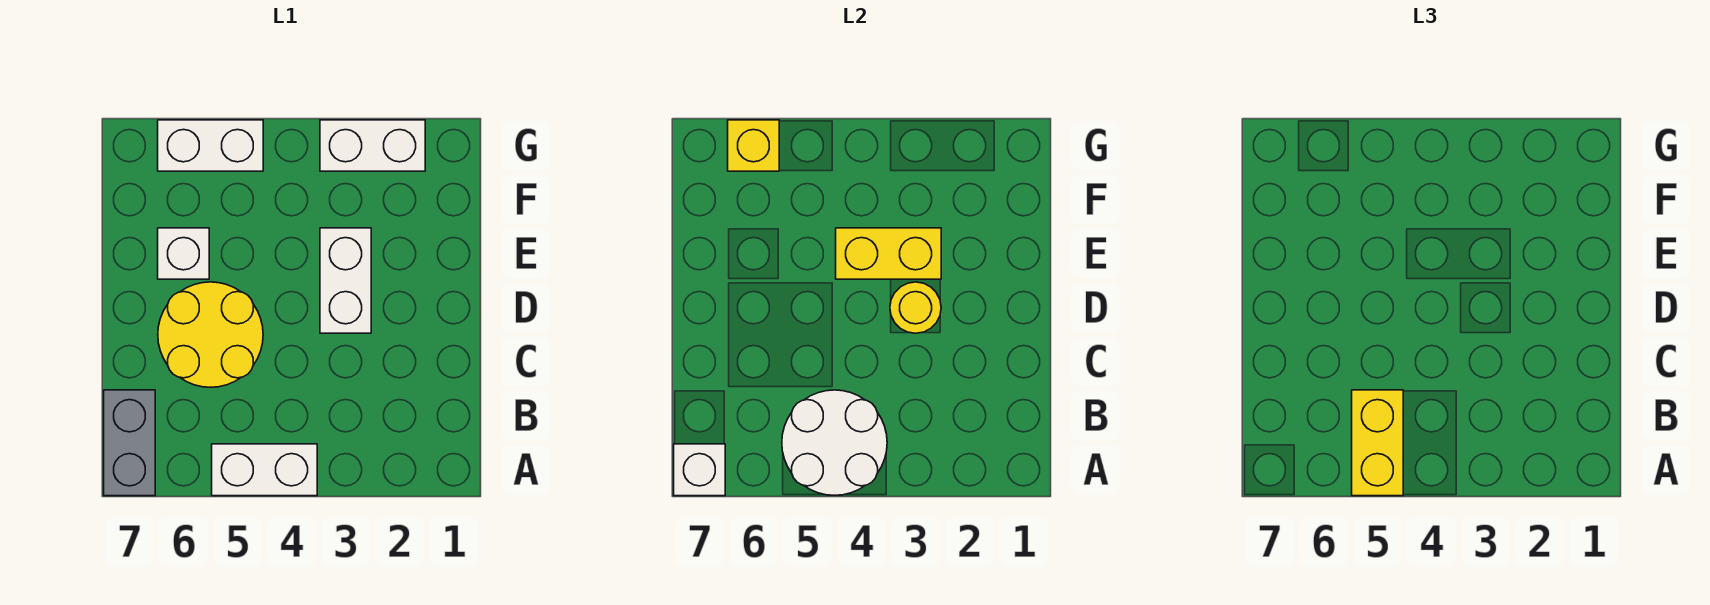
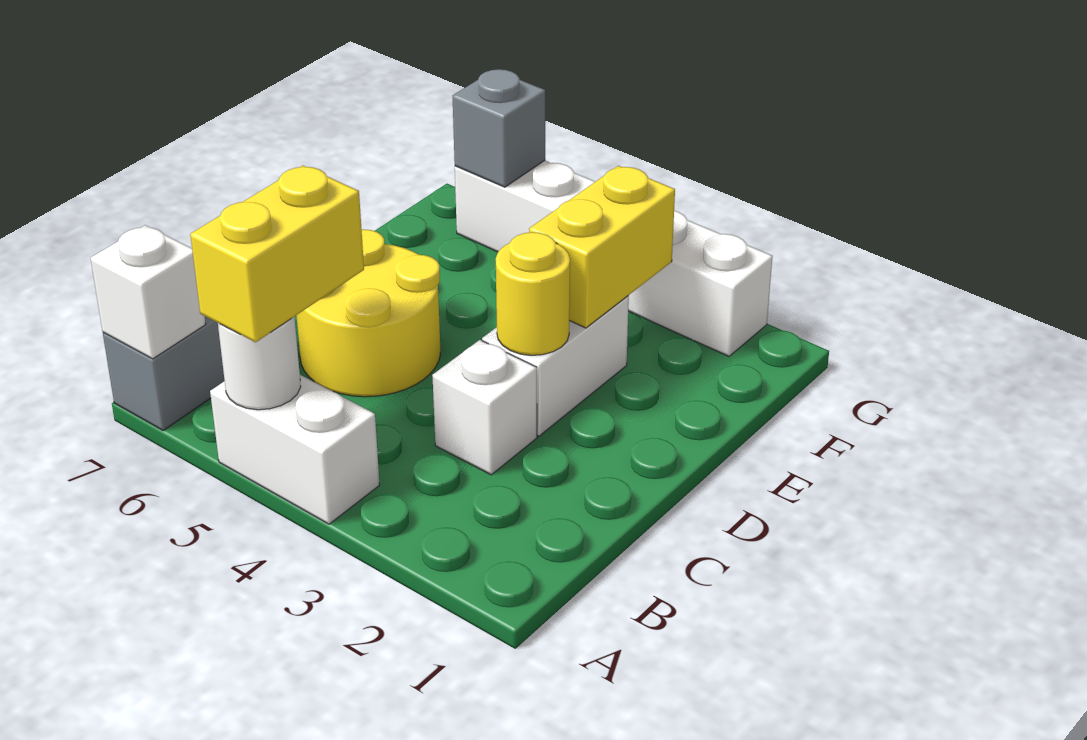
white 2x2 round brick [782,390,887,495] -> white 1x1 round brick [218,317,301,410]
yellow 1x2 brick [836,228,941,279] -> yellow 1x2 brick turned to [529,166,675,328]
white 1x1 brick [158,228,209,279] -> white 1x1 brick moved to [432,340,537,475]
yellow 1x1 brick [728,120,779,171] -> grey 1x1 brick [453,69,545,187]

